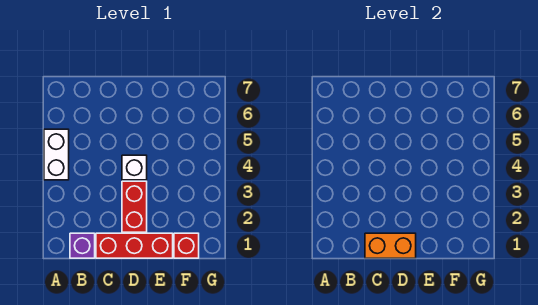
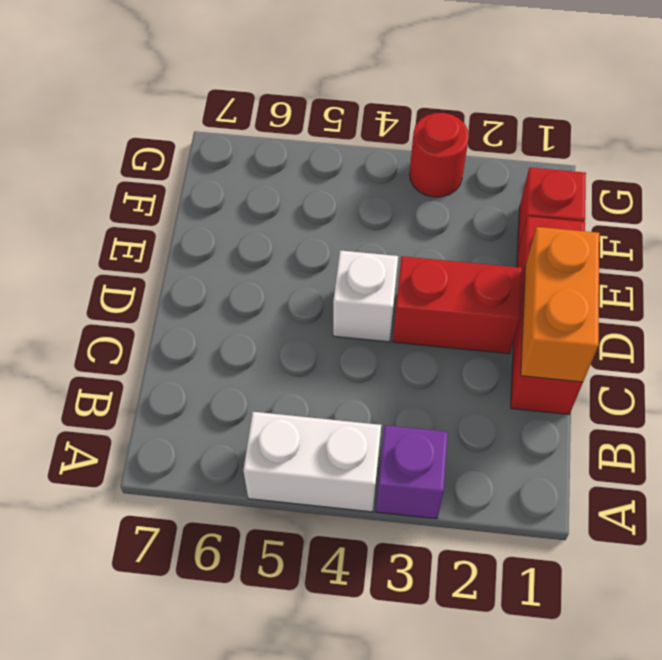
purple 1x1 brick [70,233,95,258] -> purple 1x1 brick moved to [376,425,448,519]
none -> red 1x1 round brick [410,113,469,197]

